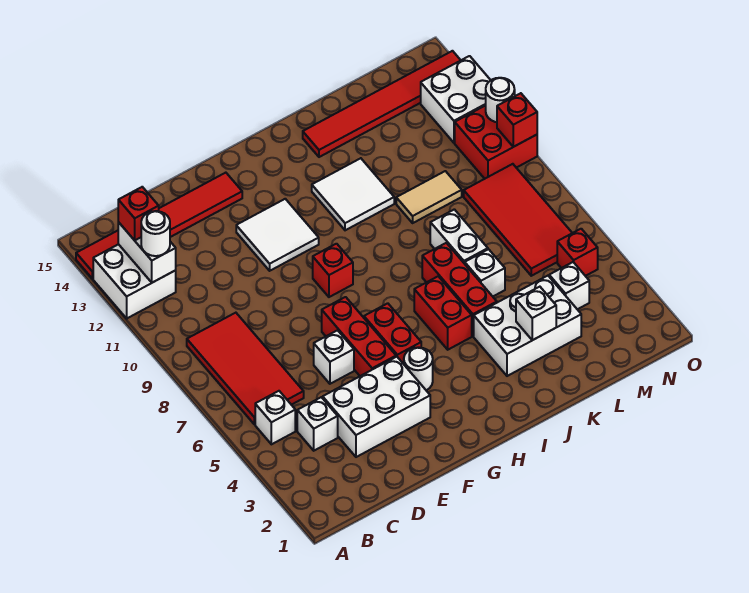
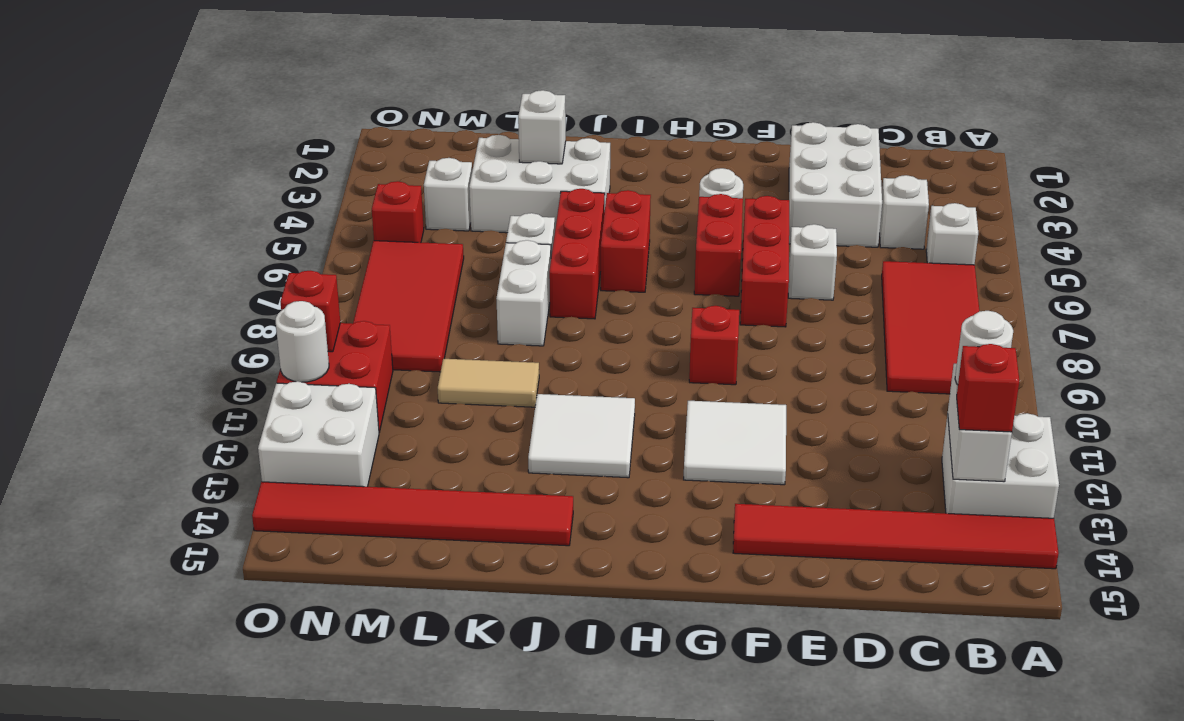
white 2x3 brick [323,357,430,457] -> white 2x3 brick turned to [789,122,882,247]

